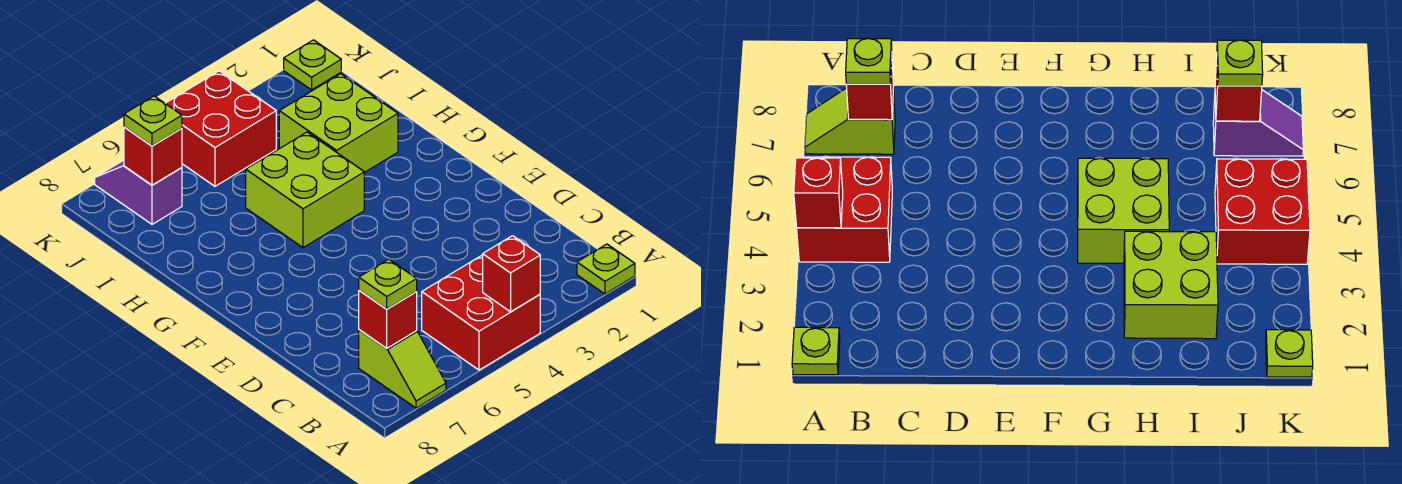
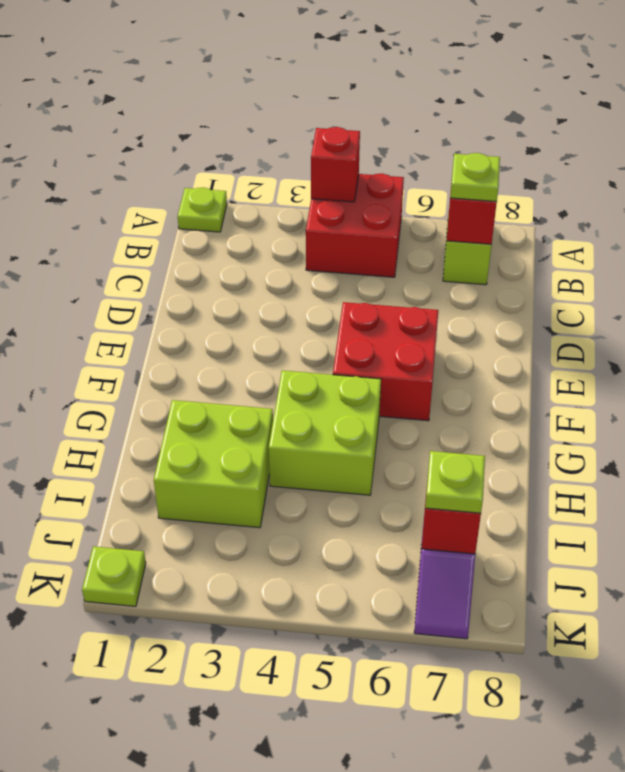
red 2x2 brick [165,71,276,186] -> red 2x2 brick moved to [333,302,438,421]

